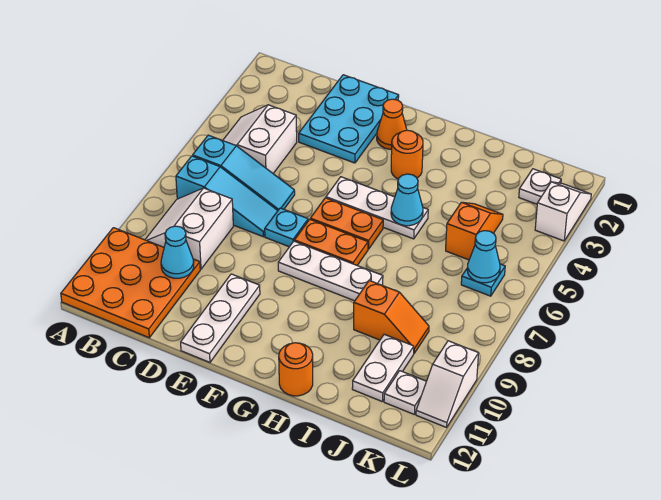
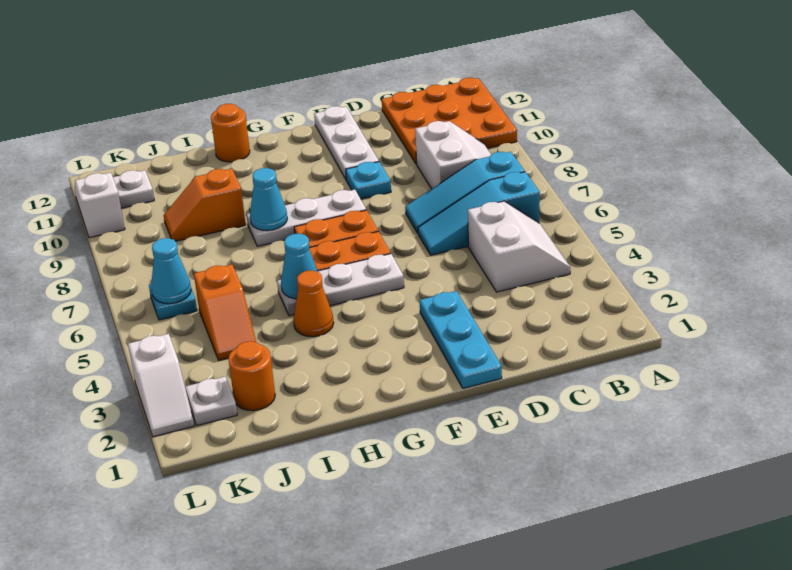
cyan 1x1 cone [161,226,194,278] -> cyan 1x1 cone moved to [250,168,287,231]
cyan 2x3 plate [299,75,399,163] -> cyan 1x3 plate [420,291,502,388]
cyan 1x1 plate [265,208,308,247] -> cyan 1x1 plate moved to [346,162,391,199]
orange 1x1 cone [377,99,407,149] -> orange 1x1 cone moved to [293,270,333,337]
orange 1x1 round brick [391,130,423,179] -> orange 1x1 round brick moved to [228,341,275,411]
white 1x2 plate [352,334,414,402] -> none

